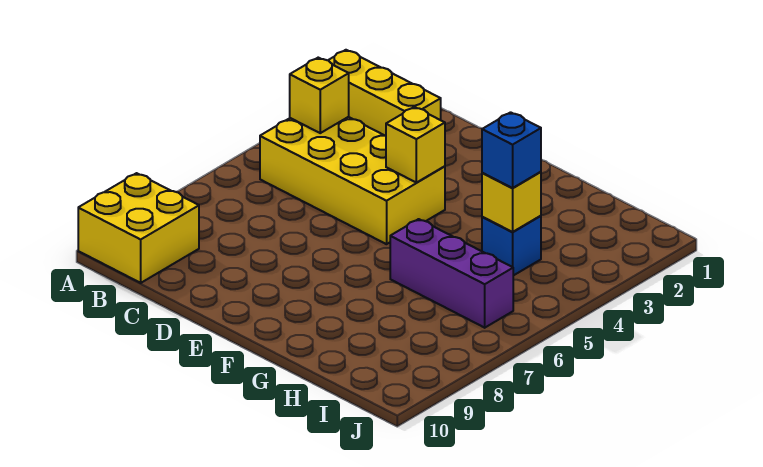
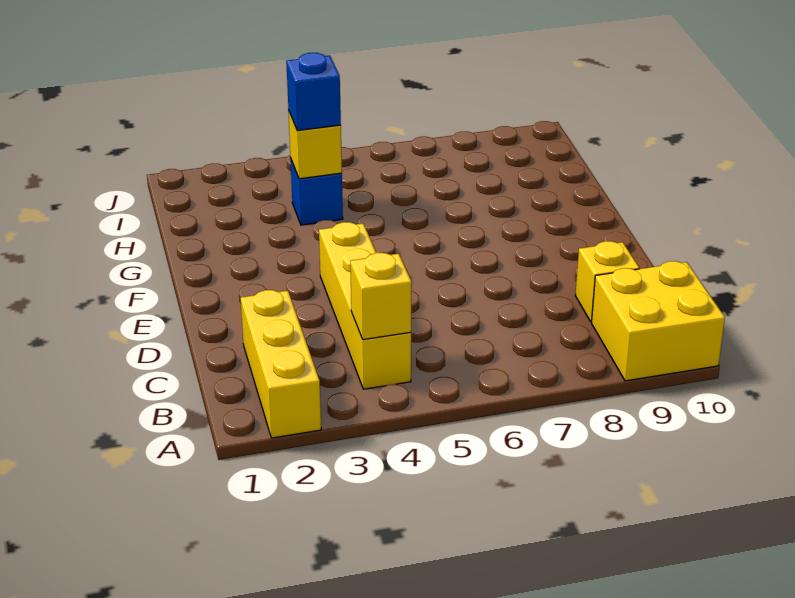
yellow 2x4 brick [260,117,445,244] -> yellow 1x4 brick [319,222,411,389]
yellow 1x1 brick [386,107,445,183] -> yellow 1x1 brick moved to [575,241,639,322]
purple 1x3 brick [390,219,513,328] -> none

